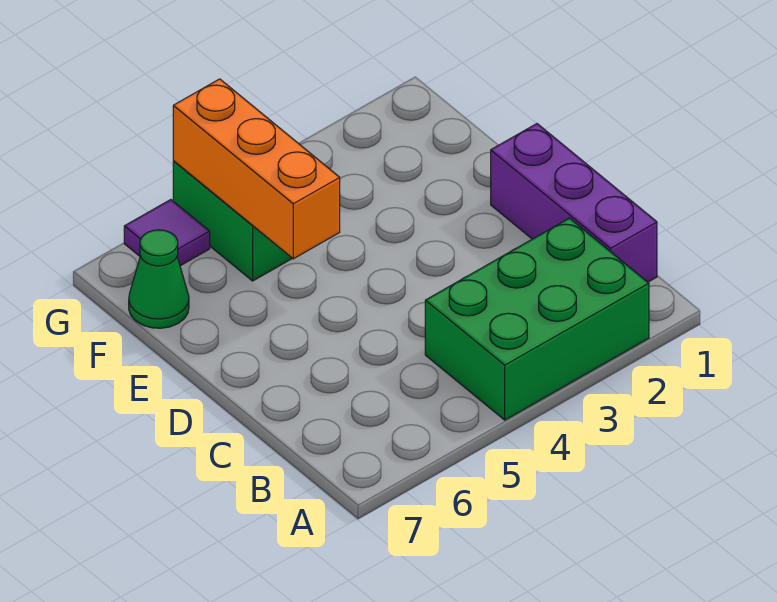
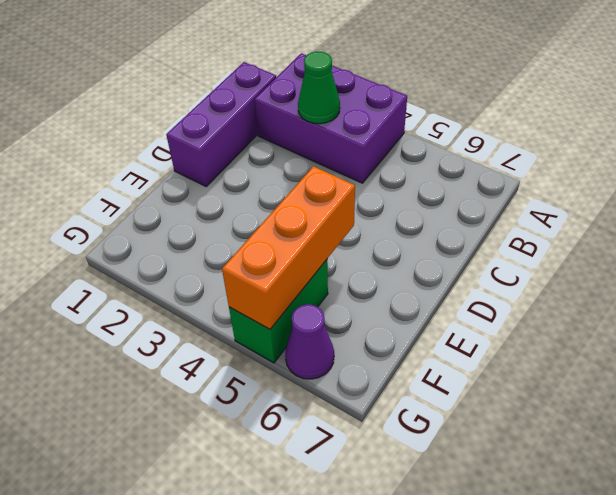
green 2x3 brick [425,218,649,420] -> purple 2x3 brick [255,53,407,183]
green 1x1 cone [129,230,189,328] -> green 1x1 cone moved to [298,52,340,124]
purple 1x1 tile [124,200,210,266] -> purple 1x1 cone [285,305,334,379]

